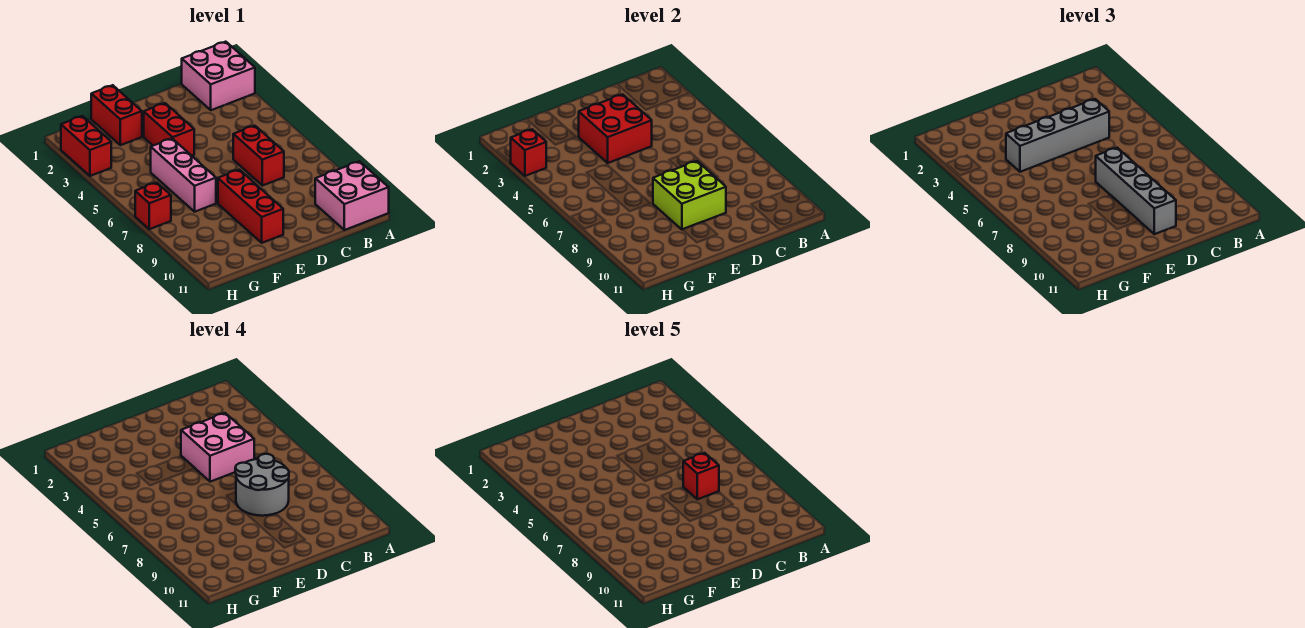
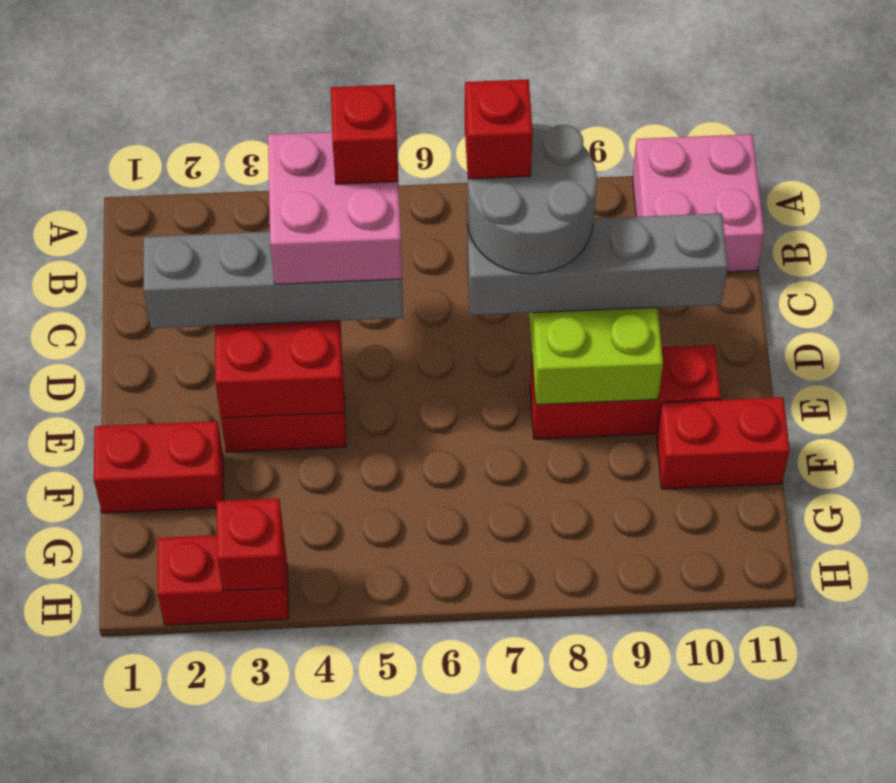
pink 2x2 brick [182,42,255,110] -> none
grey 1x4 brick [1006,99,1109,172] -> grey 1x4 brick turned to [144,232,403,328]
red 1x2 brick [233,126,284,186] -> red 1x2 brick moved to [656,397,790,489]
pink 1x3 brick [151,139,216,212] -> none
red 1x1 brick [135,183,171,229] -> red 1x1 brick moved to [331,85,398,184]

